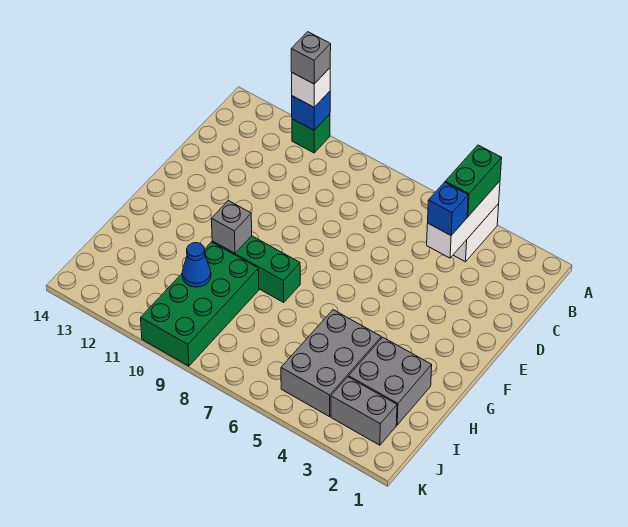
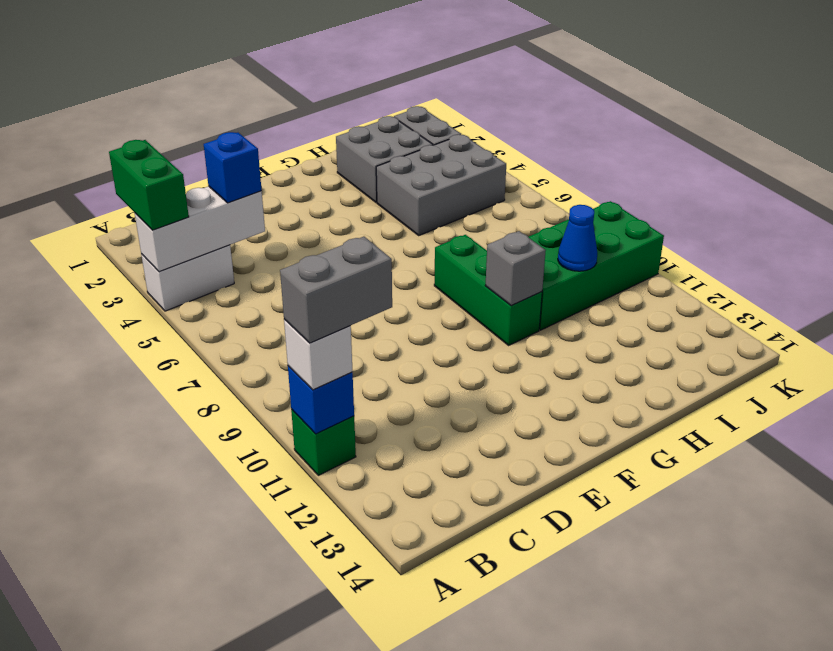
green 1x2 brick [445,145,502,217] -> green 1x2 brick turned to [109,140,189,230]
grey 1x1 brick [291,32,331,84] -> grey 1x2 brick [280,237,392,343]

